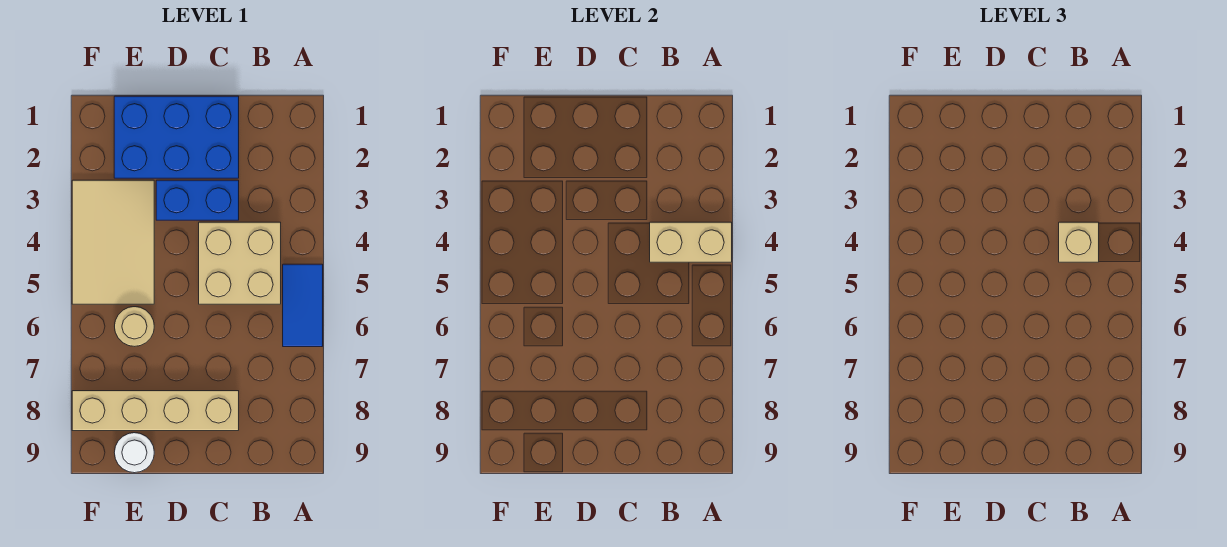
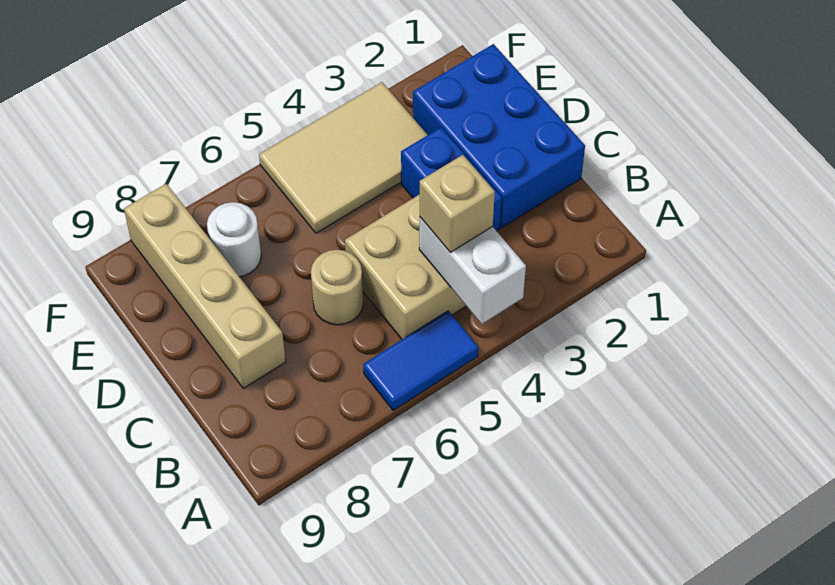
tan 1x2 brick [650,222,732,262] -> white 1x2 brick [419,217,526,324]
tan 1x1 round brick [115,307,154,346] -> tan 1x1 round brick moved to [311,250,363,325]
white 1x1 round brick [114,433,154,473] -> white 1x1 round brick moved to [207,202,261,277]

